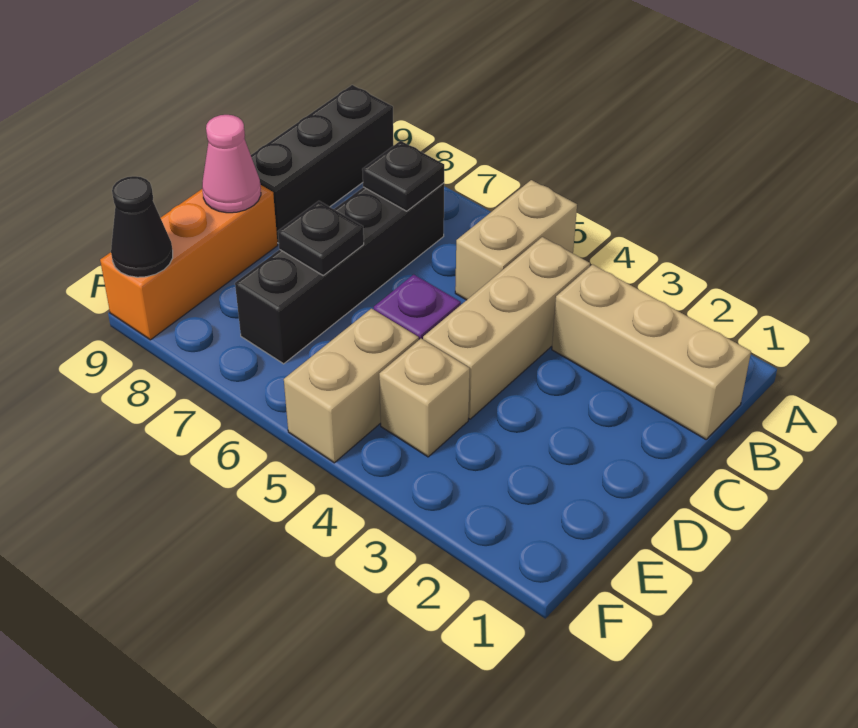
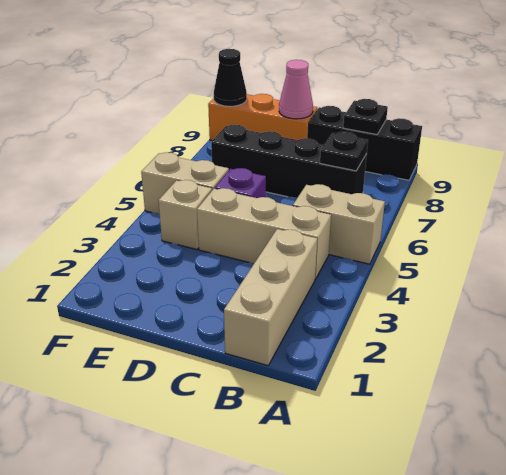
black 1x1 plate [278,201,364,275] -> black 1x1 plate moved to [343,99,388,135]

